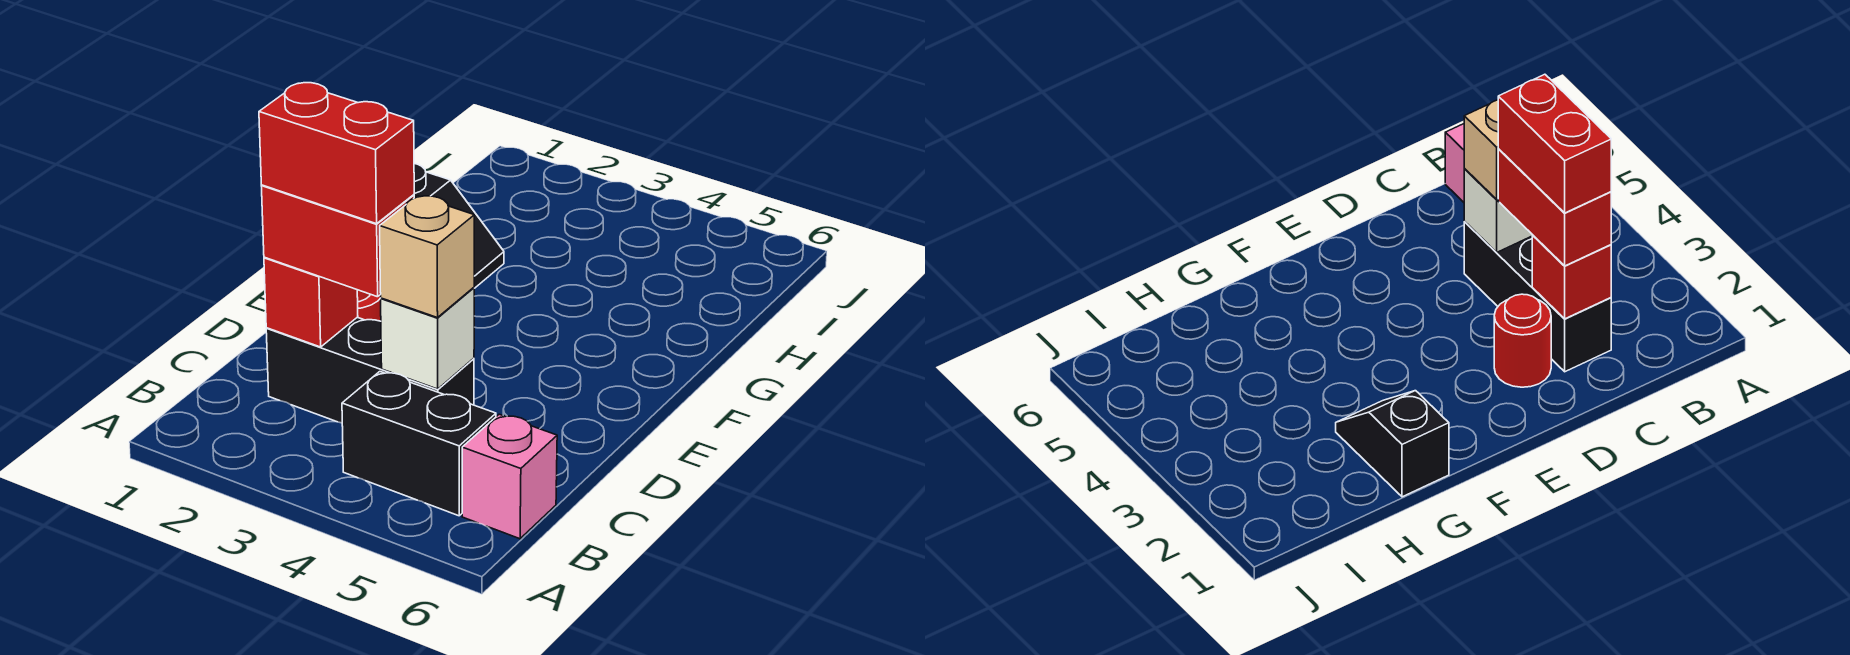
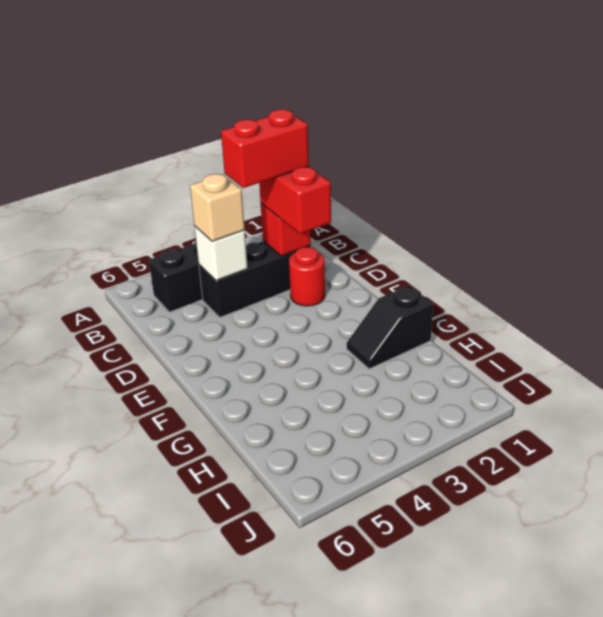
pink 1x1 brick [462,414,557,539] -> none
red 1x2 brick [262,185,414,297] -> red 1x2 brick turned to [259,167,331,234]

